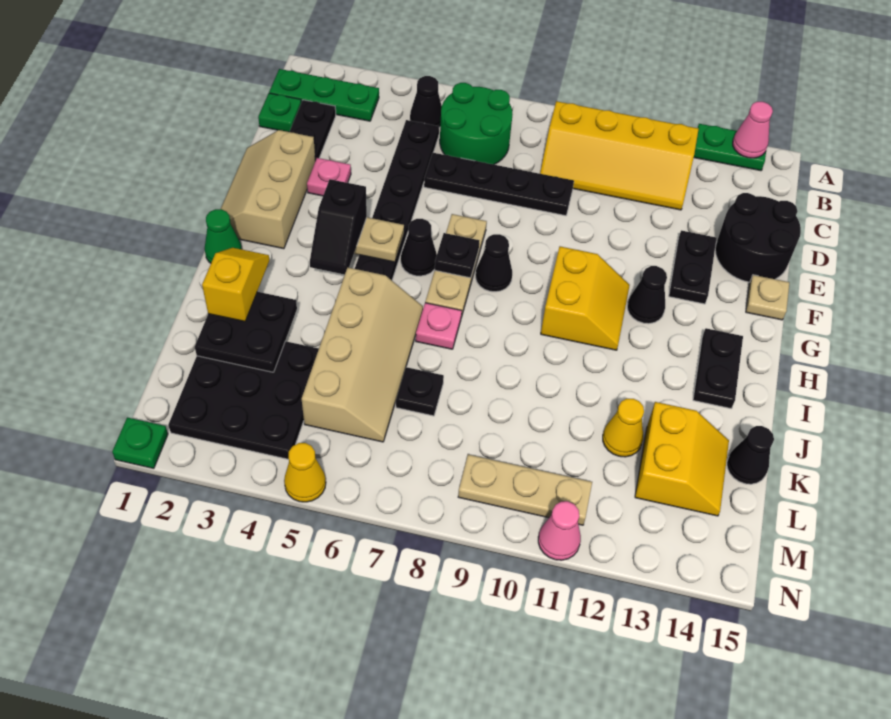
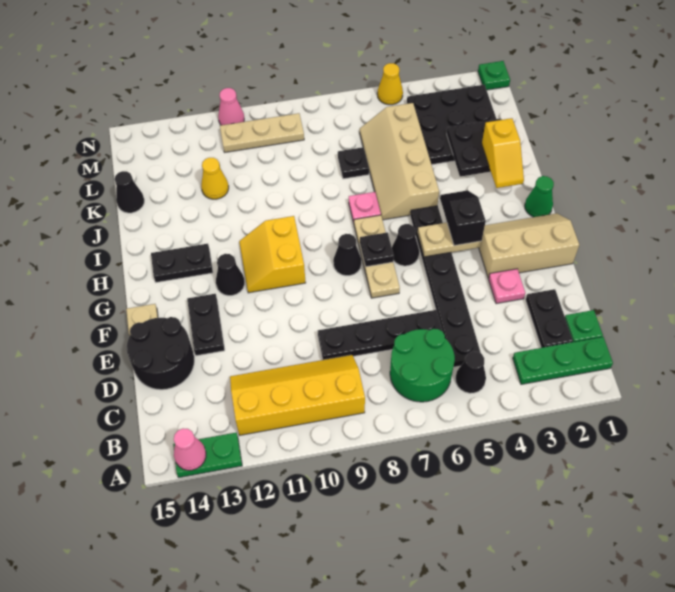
tan 2x3 slope [221,130,315,249] -> tan 2x3 slope turned to [479,213,579,278]
black 1x2 plate [693,328,743,409] -> black 1x2 plate turned to [151,244,213,282]
yellow 2x2 slope [635,402,729,516] -> none

